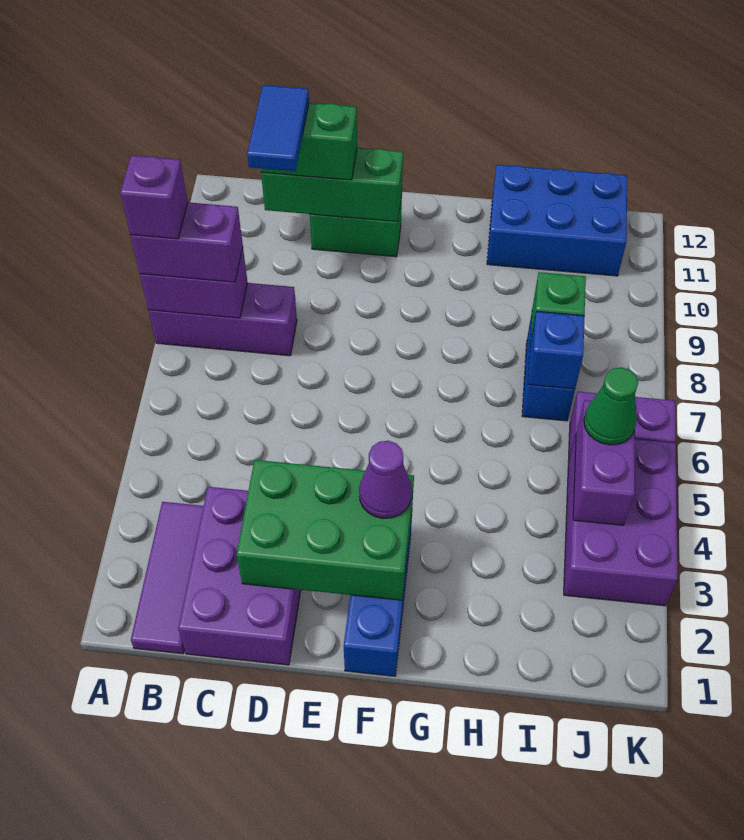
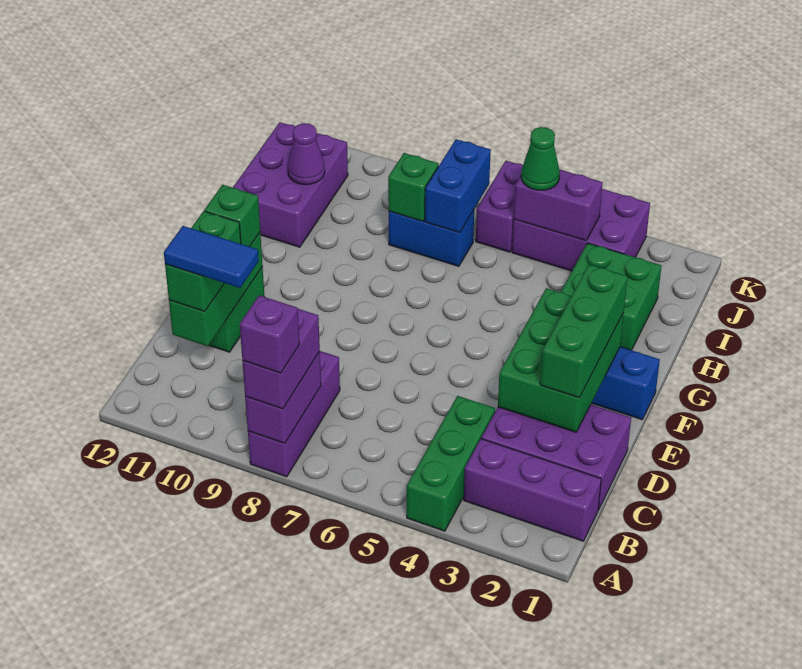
none -> green 1x3 brick [407,396,495,531]
purple 1x3 tile [131,502,204,654] -> purple 1x3 brick [464,439,601,541]
none -> green 1x3 brick [540,265,627,398]
none -> green 1x1 brick [204,185,260,247]
purple 1x1 cone [359,441,412,518] -> purple 1x1 cone moved to [288,123,325,185]
none -> green 2x2 brick [561,243,661,350]
blue 2x3 brick [487,165,627,276] -> purple 2x3 brick [233,122,348,247]
blue 1x1 brick [528,312,585,389] -> blue 1x2 brick [425,139,491,233]

